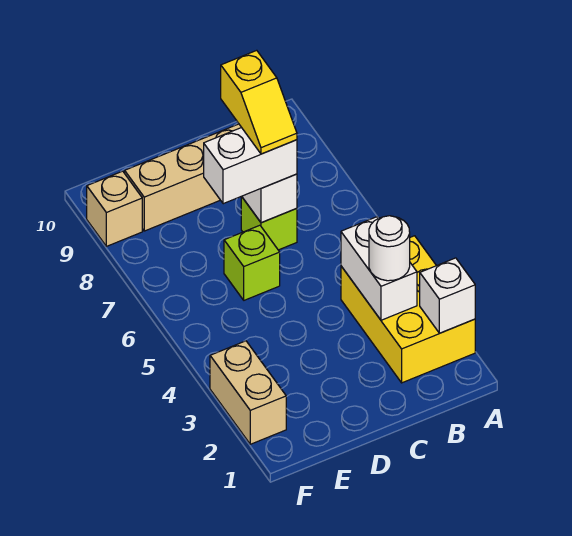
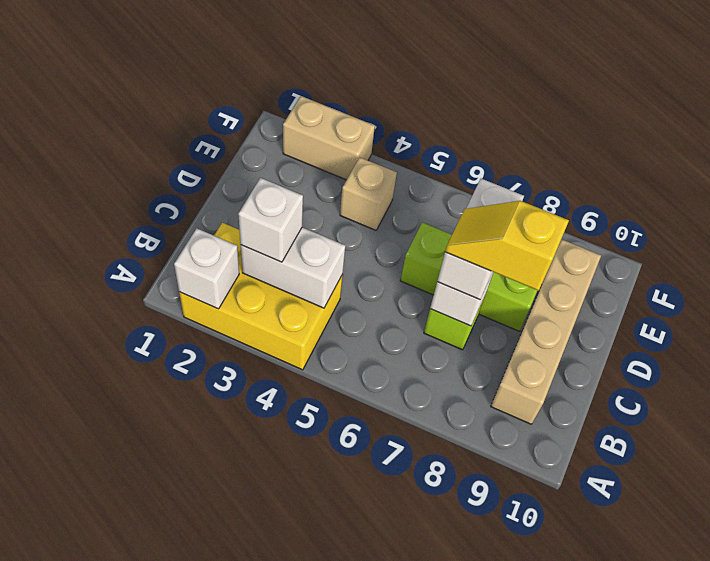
white 1x1 round brick [369,216,410,281] -> white 1x1 brick [238,178,303,262]
lime 1x1 brick [224,225,280,300] -> lime 1x3 brick [400,223,538,331]
tan 1x1 brick [87,171,142,246] -> tan 1x1 brick moved to [340,157,397,230]

